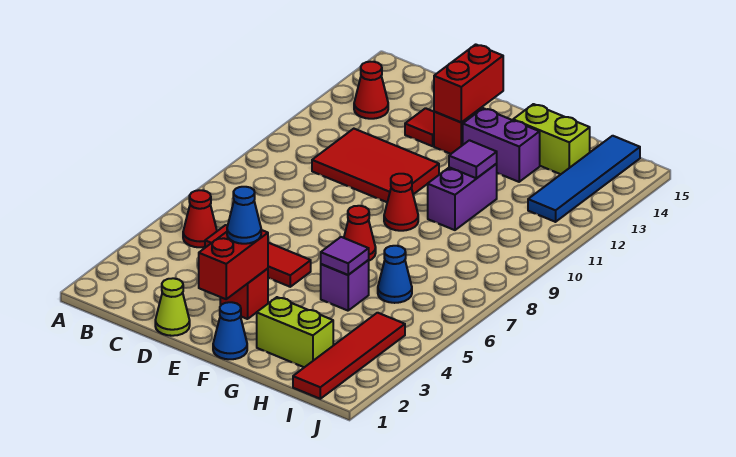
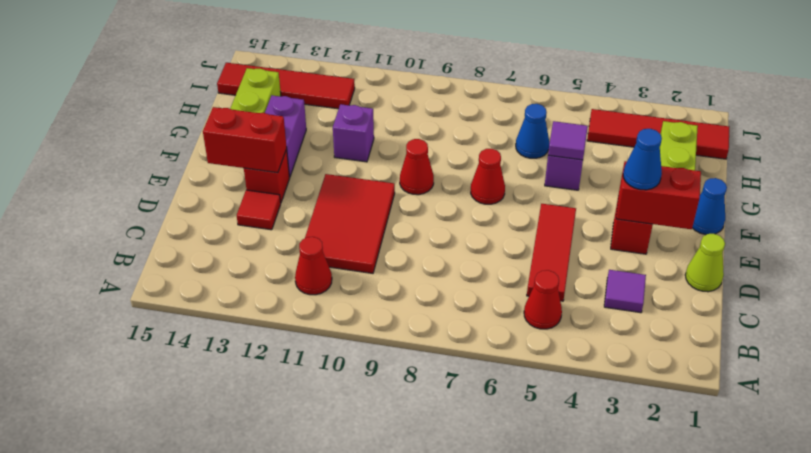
red 1x1 cone [354,62,388,119] -> red 1x1 cone moved to [295,237,332,295]
purple 1x2 brick [428,164,497,230] -> purple 1x1 brick [333,104,374,162]
purple 1x1 tile [449,140,497,178] -> purple 1x1 tile moved to [604,270,646,313]
blue 1x4 tile [528,136,640,222] -> red 1x4 tile [217,63,355,109]

